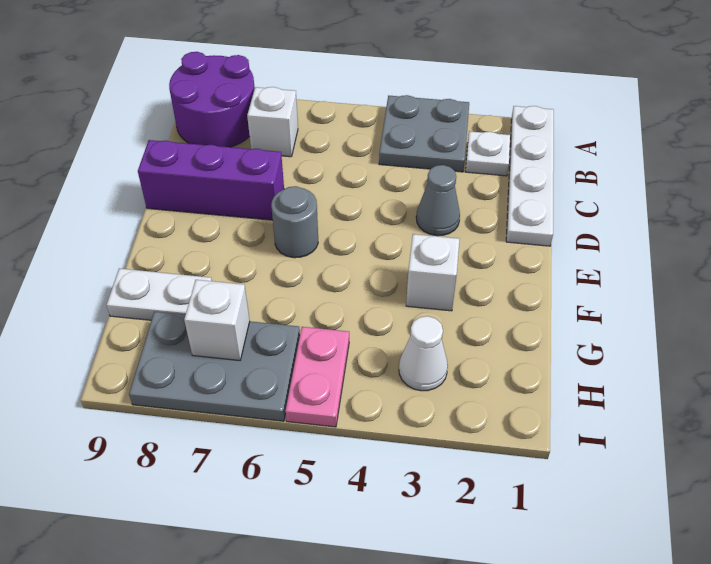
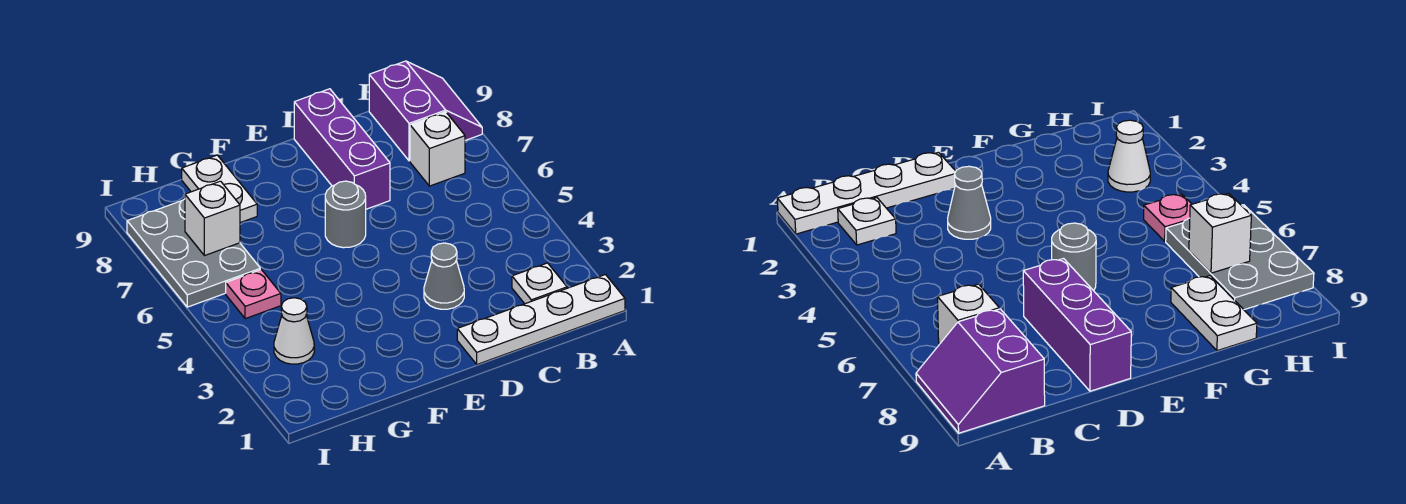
grey 2x2 plate [379,95,469,172] -> none
purple 2x2 round brick [169,52,255,147] -> purple 2x2 slope [369,61,482,161]
white 1x1 brick [406,234,459,311] -> none
pink 1x2 plate [285,327,349,427] -> pink 1x1 plate [226,270,281,319]

